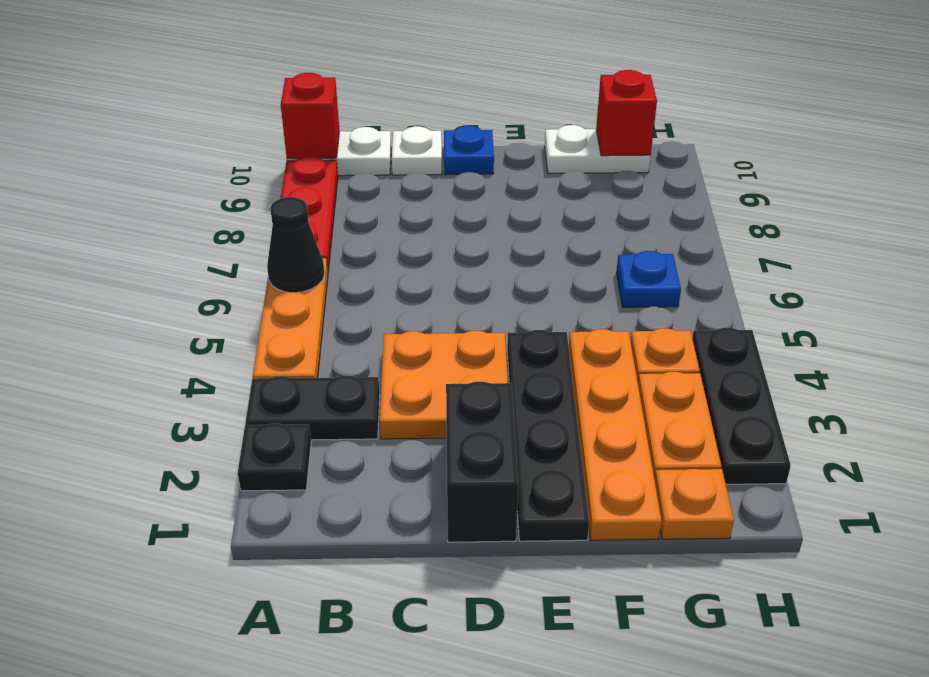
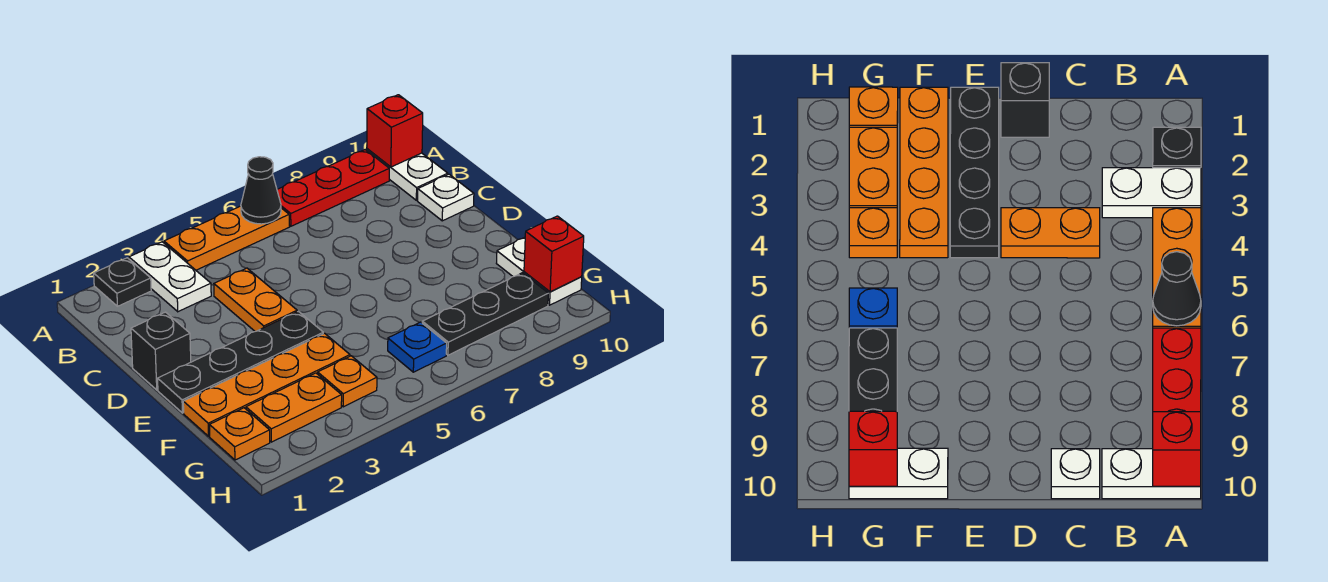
black 1x2 plate [246,376,380,440] -> white 1x2 plate [129,242,211,312]
orange 2x2 plate [380,331,508,439] -> orange 1x2 plate [214,268,297,331]
black 1x2 brick [446,382,518,542] -> black 1x1 brick [131,312,191,390]
blue 1x1 plate [444,126,494,175] -> none
black 1x3 plate [692,328,791,484] -> black 1x3 plate moved to [422,273,548,355]

